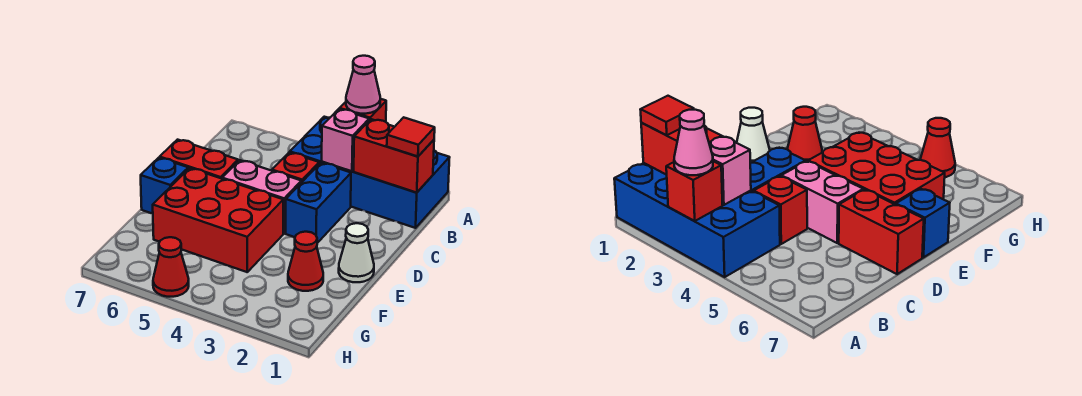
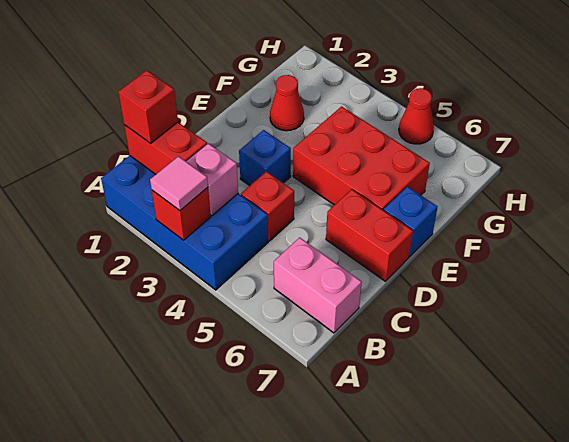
pink 1x1 cone [346,56,380,114] -> pink 1x1 tile [150,156,208,211]
red 1x1 tile [387,117,435,156] -> red 1x1 brick [119,70,178,143]
blue 1x2 brick [286,163,351,243] -> blue 1x1 brick [239,130,291,186]
pink 1x2 brick [222,160,301,233] -> pink 1x2 brick moved to [274,237,362,333]
white 1x1 cone [339,223,374,282] -> none

